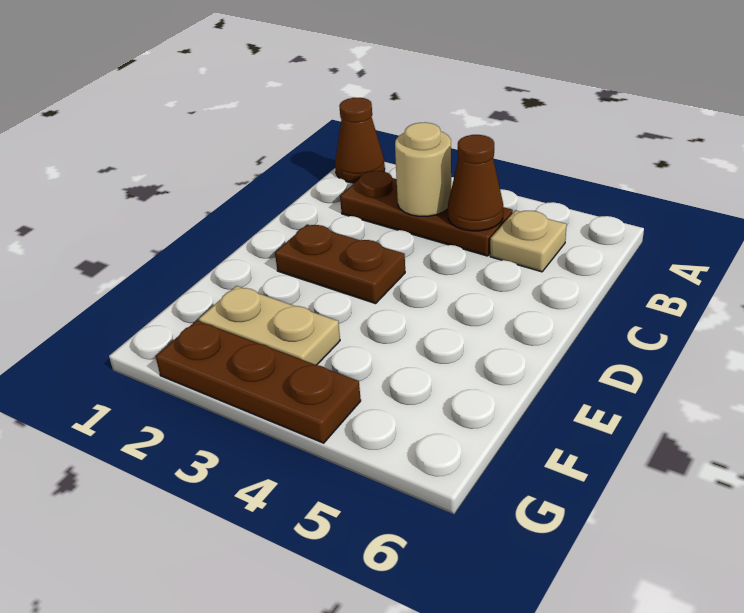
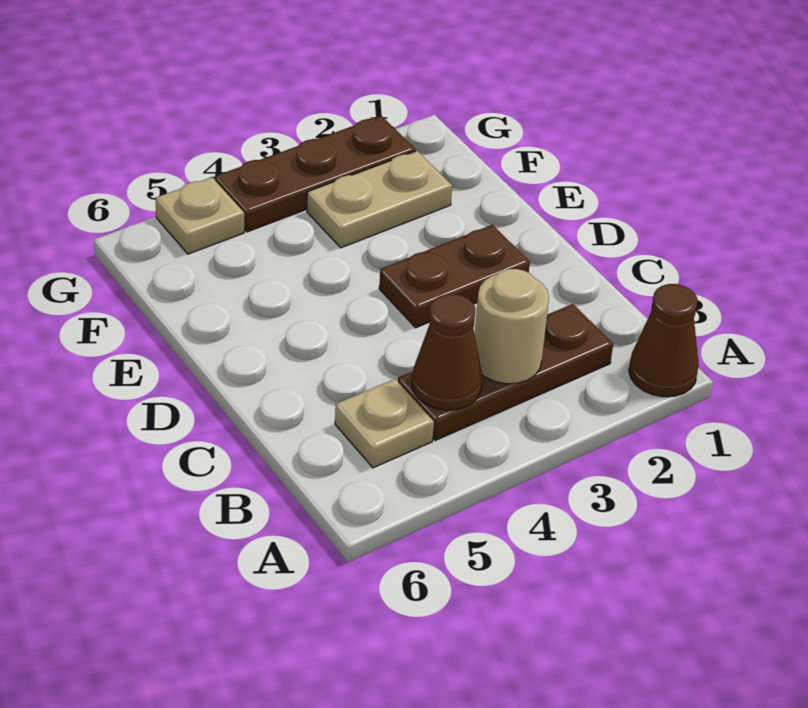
none -> tan 1x1 plate [156,177,244,254]

